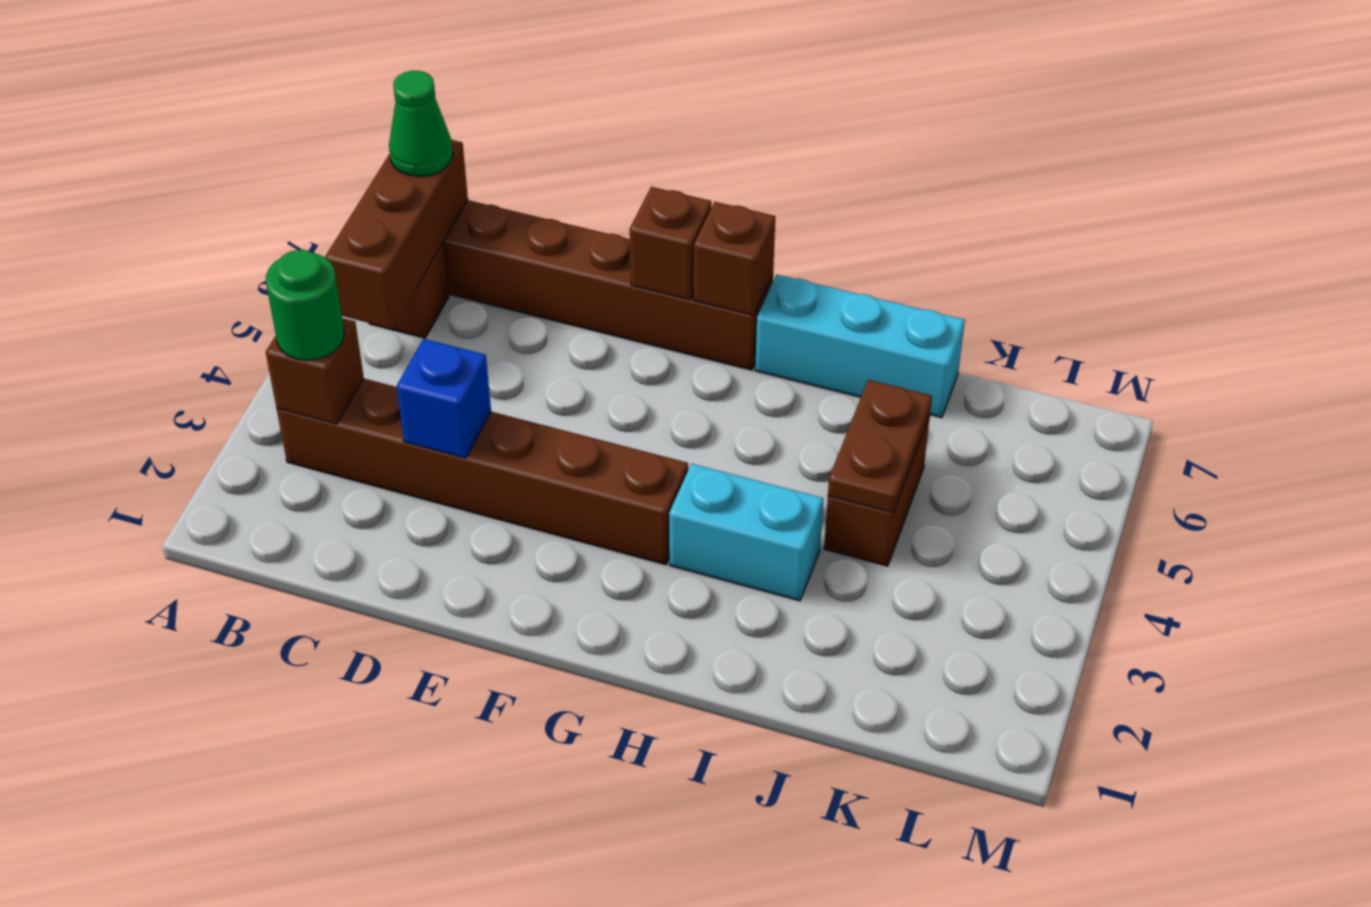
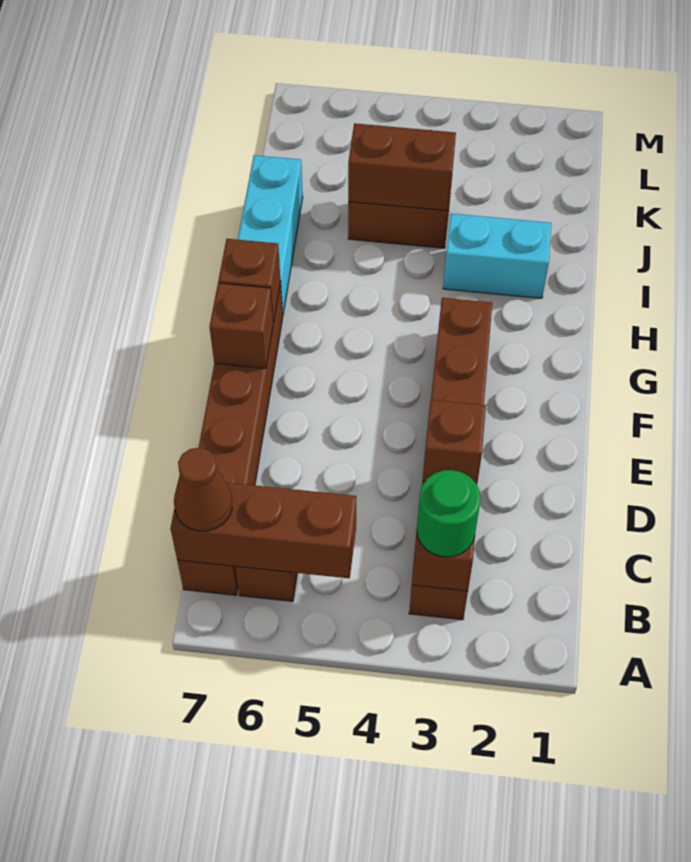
green 1x1 cone [389,71,453,176] -> brown 1x1 cone [174,448,232,531]
blue 1x1 brick [397,339,491,458] -> brown 1x1 brick [423,400,486,484]
cyan 1x2 brick [669,464,823,601] -> cyan 1x2 brick turned to [443,214,551,298]
brown 1x2 plate [828,380,932,513] -> brown 1x2 brick [348,123,456,211]

